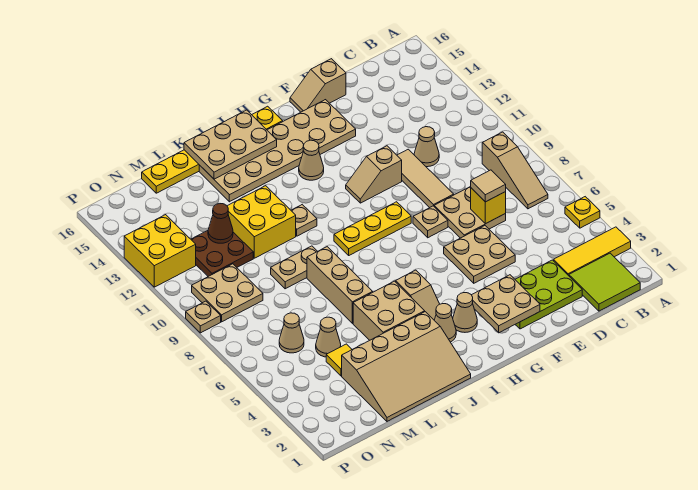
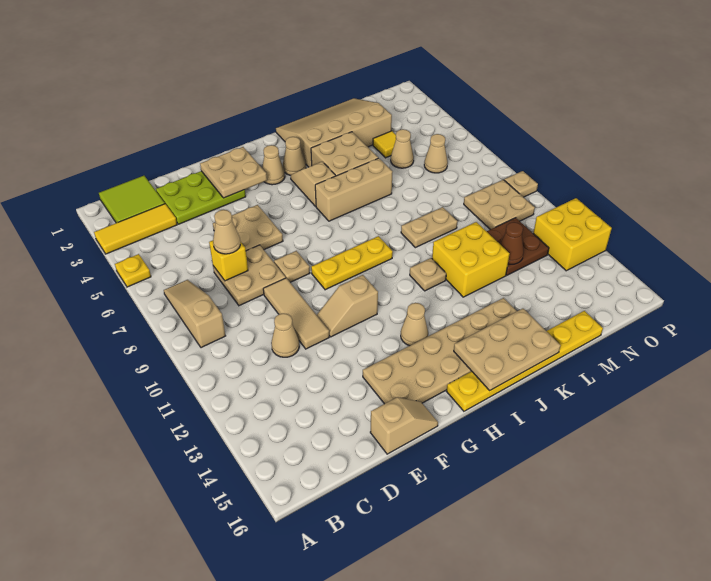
tan 1x1 tile [471,170,506,202] -> tan 1x1 cone [213,210,240,254]
tan 1x2 slope [346,146,402,203] -> tan 1x2 slope turned to [317,275,378,337]
tan 1x3 brick [307,247,373,323] -> tan 1x3 brick turned to [315,158,393,221]

